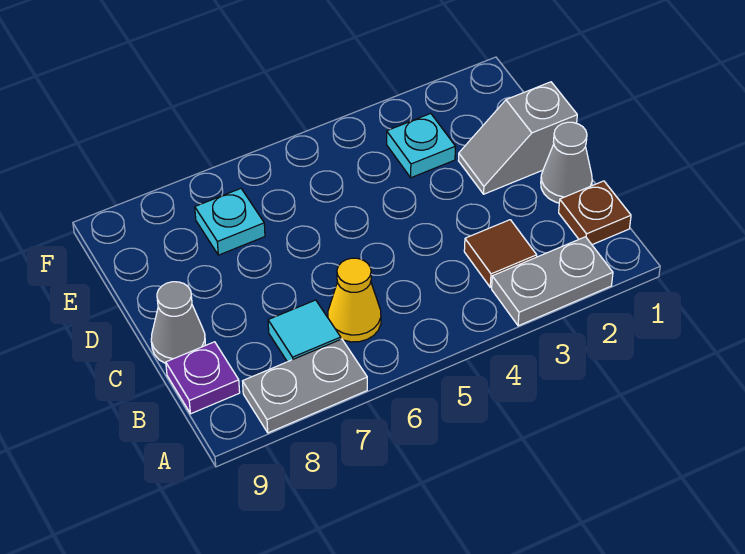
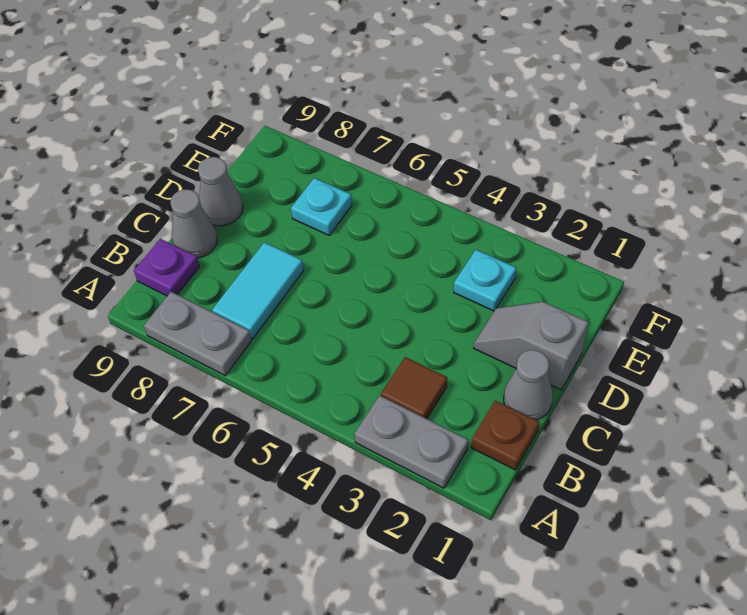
yellow 1x1 cone [328,258,381,342] -> none
cyan 1x1 tile [268,300,341,362] -> cyan 1x2 tile [212,242,304,339]
none -> grey 1x1 cone [198,157,243,226]

